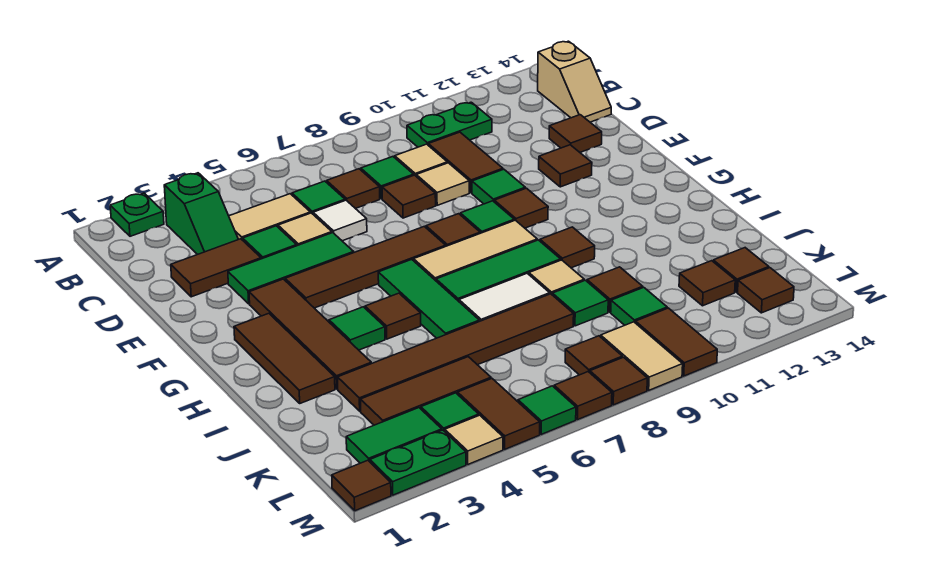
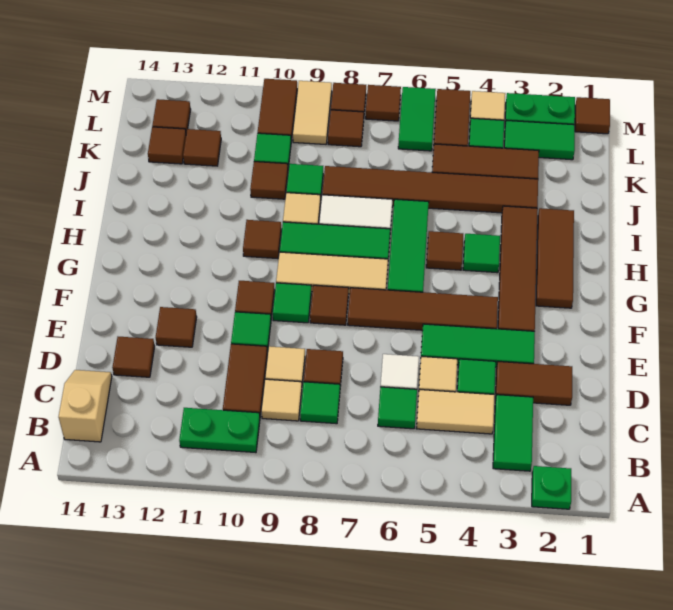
green 1x2 slope [164,173,238,255] -> green 1x2 tile [493,395,533,471]
brown 1x1 tile [327,169,380,209] -> none
green 1x1 tile [518,386,576,434] -> green 1x2 tile [398,87,436,151]

